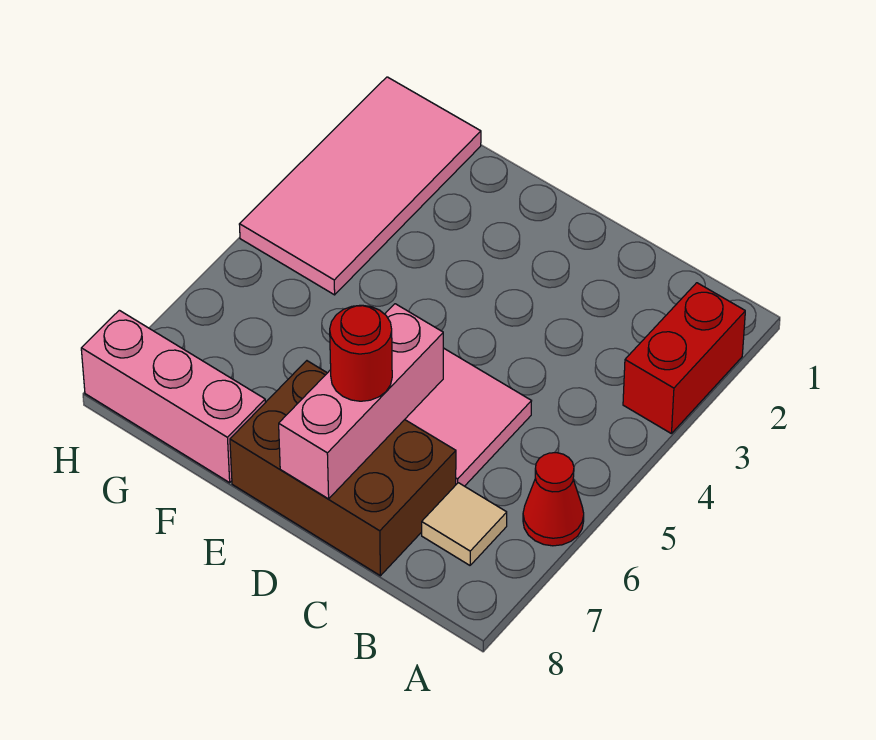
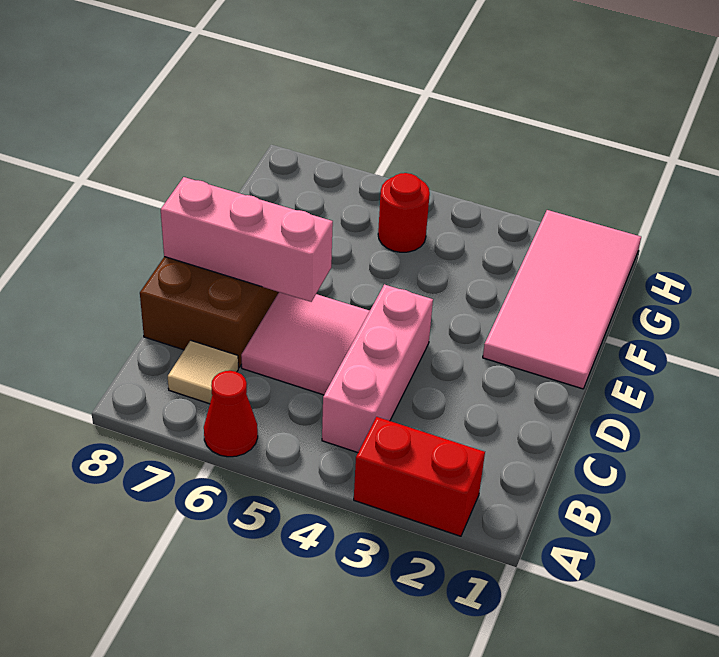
red 1x1 round brick [330,305,392,401] -> red 1x1 round brick moved to [378,173,430,252]
pink 1x3 brick [81,310,265,483] -> pink 1x3 brick moved to [322,284,433,453]
pink 2x4 tile [239,77,481,295] -> pink 2x4 tile turned to [483,210,641,389]

